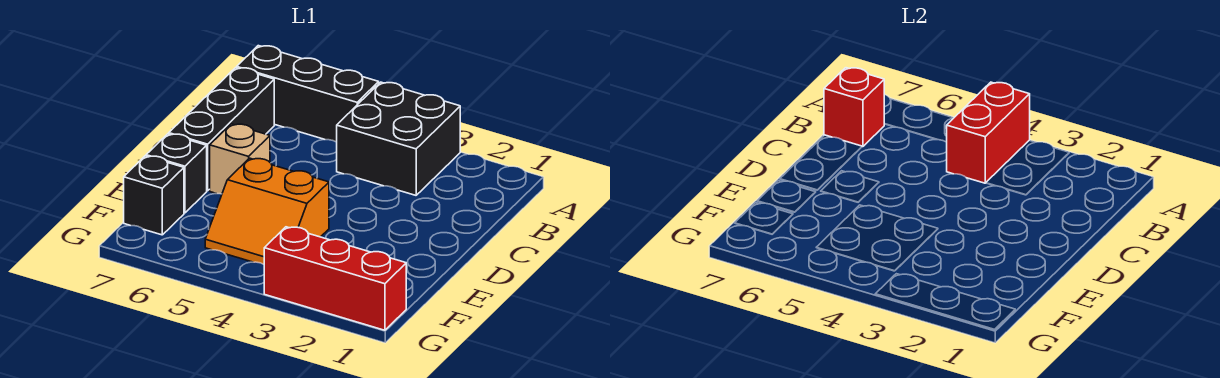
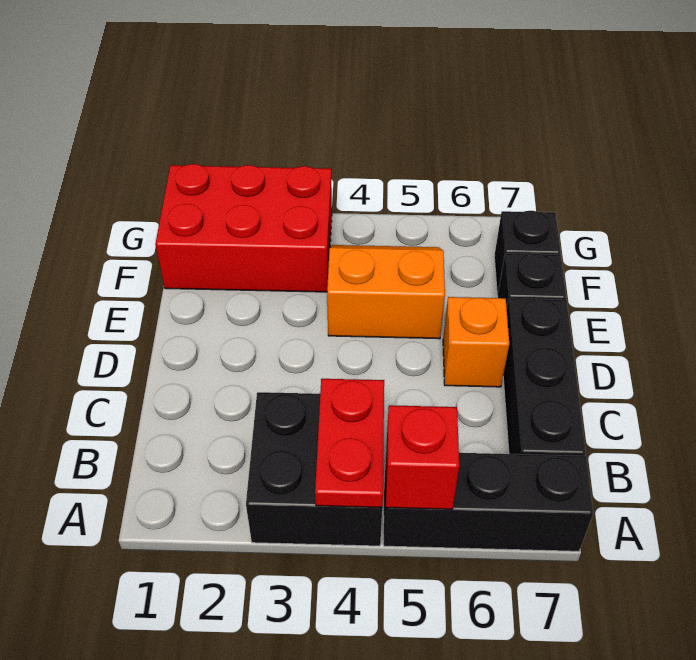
red 1x2 brick [947,82,1030,183] -> red 1x2 plate [315,379,384,508]
red 1x1 brick [824,68,884,147] -> red 1x1 brick moved to [386,405,459,509]
tan 1x1 brick [210,124,270,194] -> orange 1x1 brick [443,297,509,387]
red 1x3 brick [264,227,406,330] -> red 2x3 brick [155,164,332,292]

